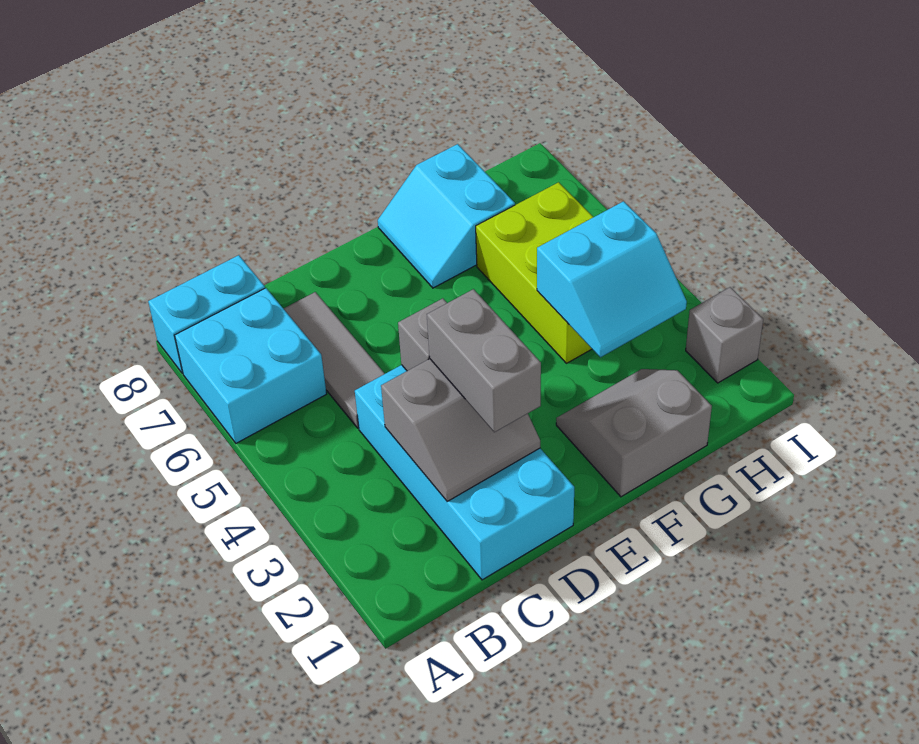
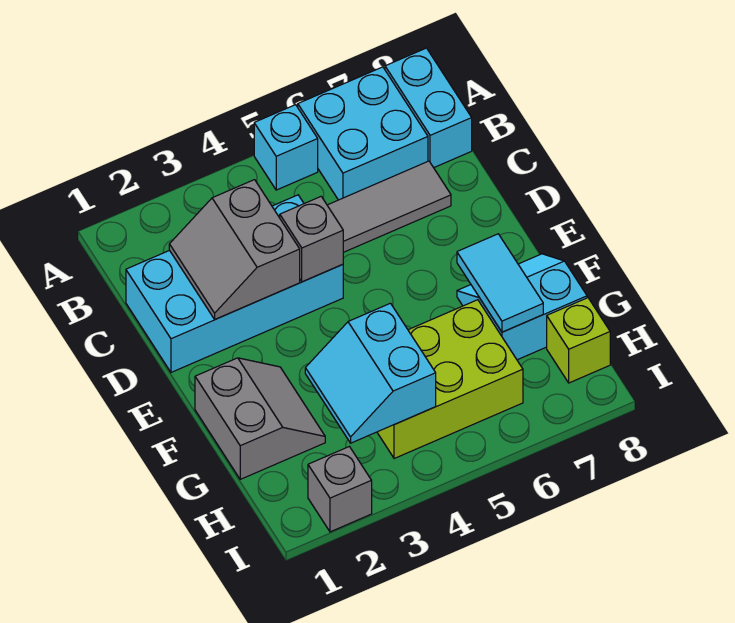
none -> cyan 1x1 brick [254,105,318,190]
grey 1x2 brick [427,289,541,432] -> none
none -> cyan 1x2 tile [457,234,543,332]
none -> lime 1x1 brick [547,298,610,383]

